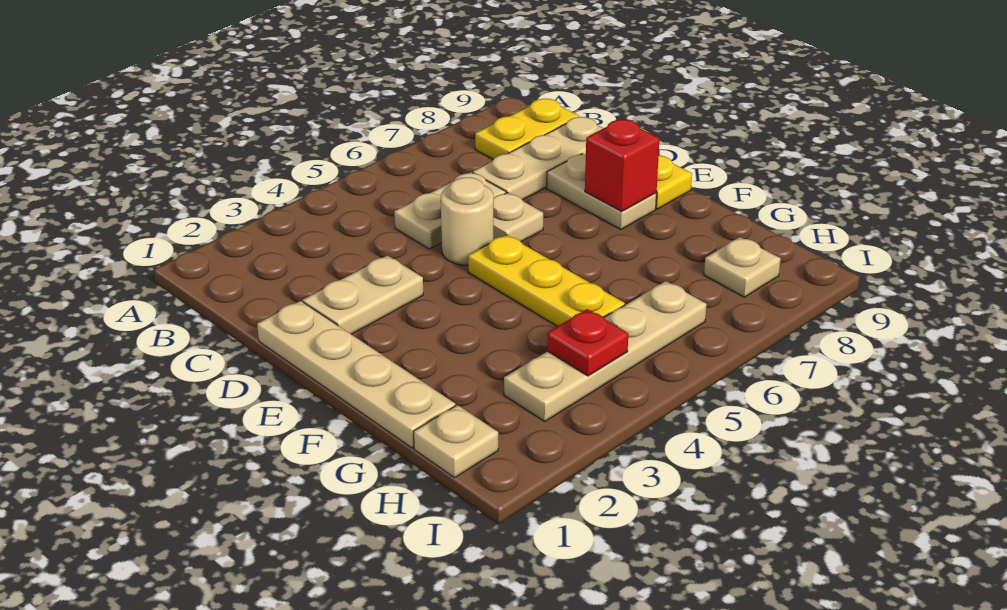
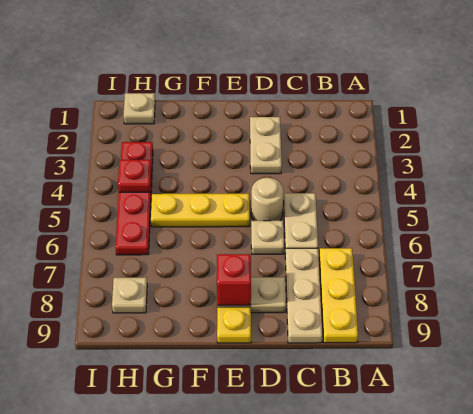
yellow 1x2 plate [475,99,579,160] -> yellow 1x3 plate [319,248,358,343]
tan 1x4 plate [257,301,455,448] -> none
tan 1x4 plate [504,281,707,421] -> red 1x4 plate [115,142,153,255]

